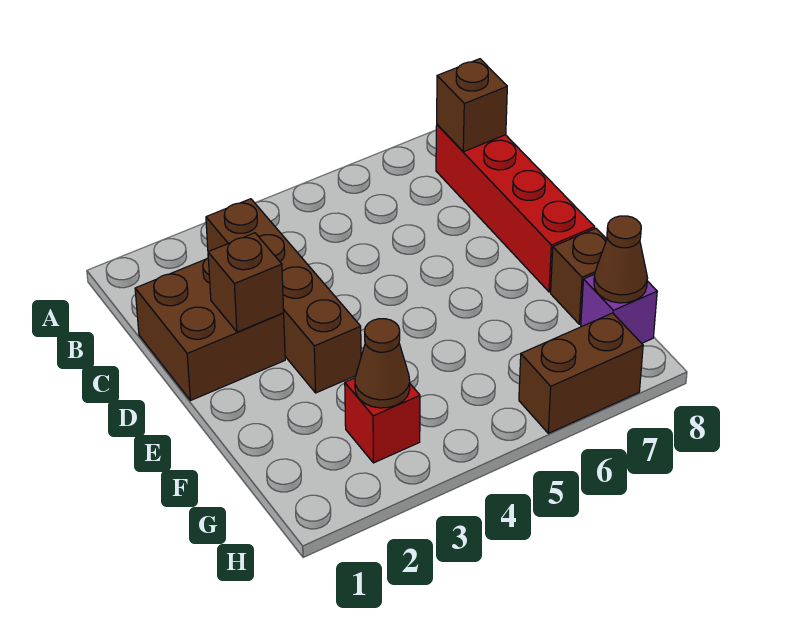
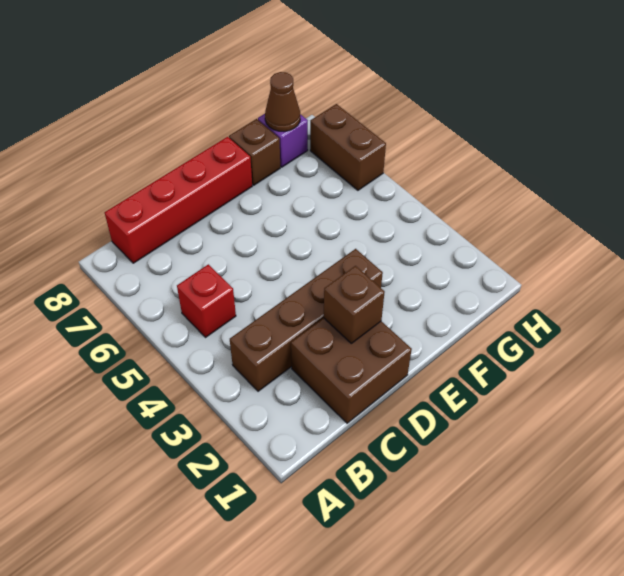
brown 1x1 brick [437,59,507,152] -> none
red 1x1 brick [345,378,420,463] -> red 1x1 brick moved to [177,264,236,337]
brown 1x1 cone [355,319,410,408] -> none

